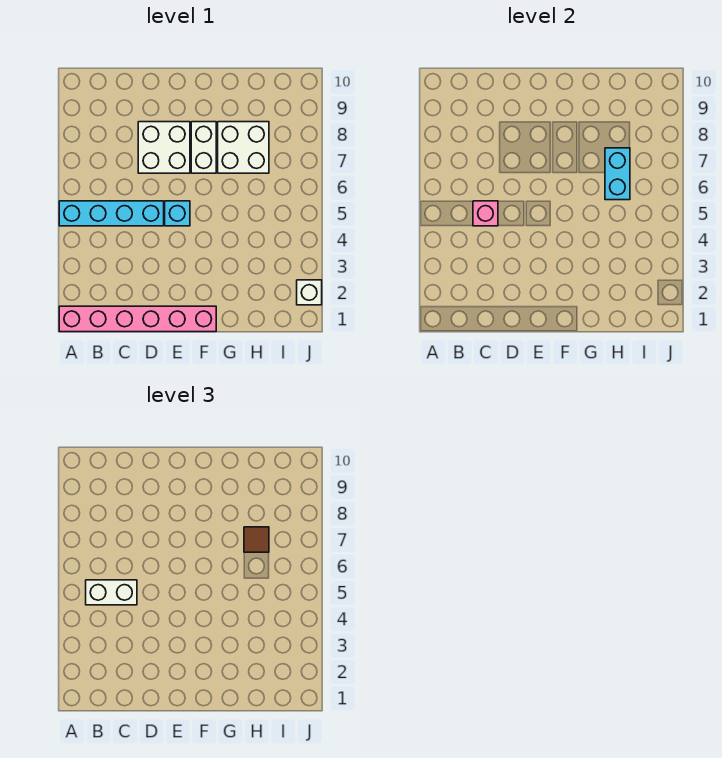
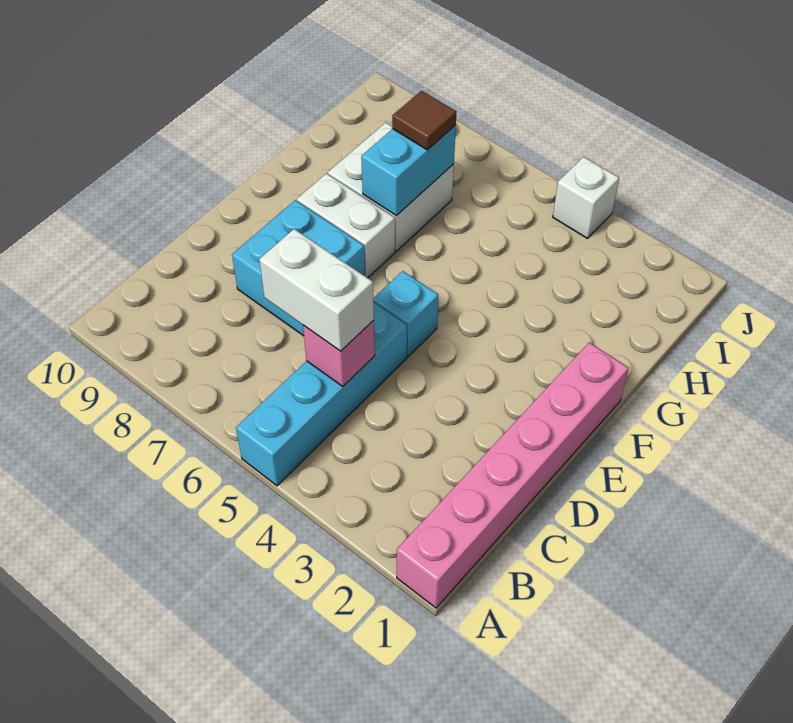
white 1x2 brick [86,580,137,605] -> white 1x2 brick turned to [259,229,374,351]
white 2x2 brick [138,122,190,173] -> cyan 2x2 brick [232,200,365,336]
cyan 1x2 brick [605,148,630,200] -> cyan 1x2 brick turned to [361,125,456,216]
white 1x1 brick [297,280,322,305] -> white 1x1 brick moved to [553,157,619,238]

